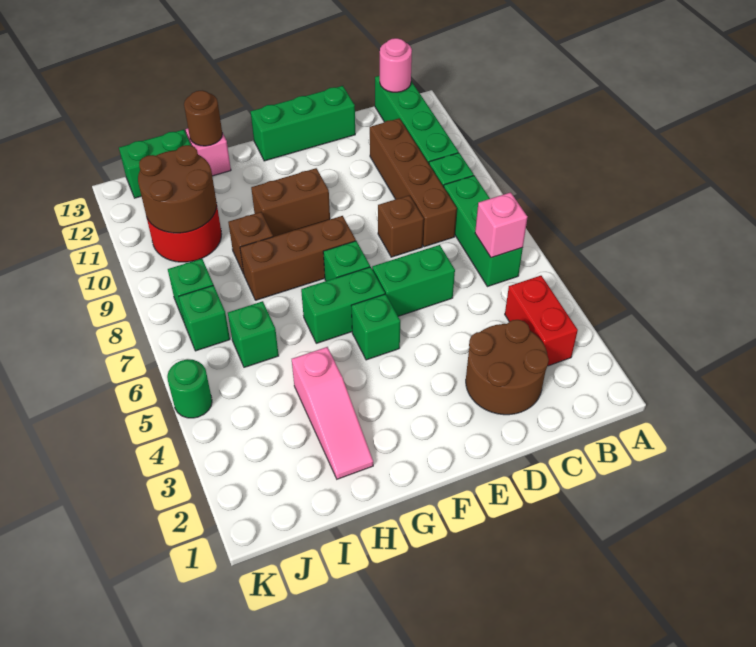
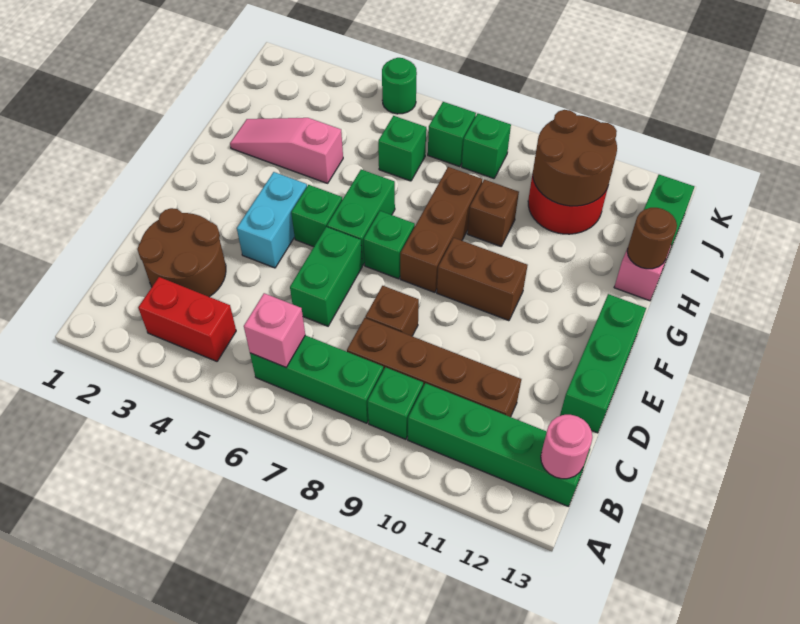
none -> cyan 1x2 brick [237,172,307,268]
brown 1x2 brick [251,168,330,237] -> brown 1x2 brick turned to [437,238,527,321]

